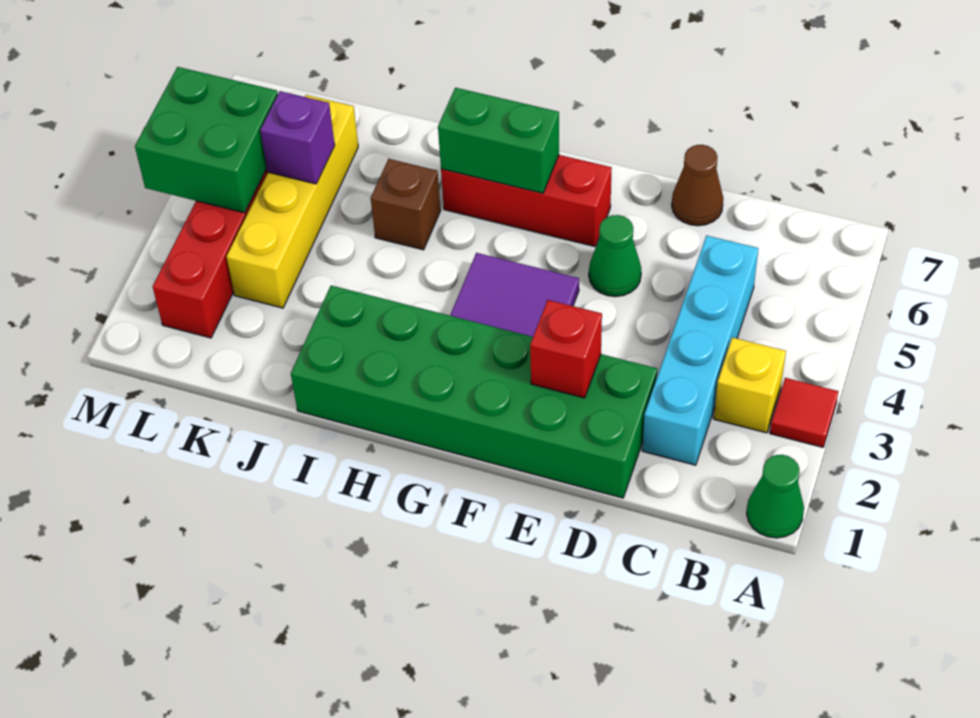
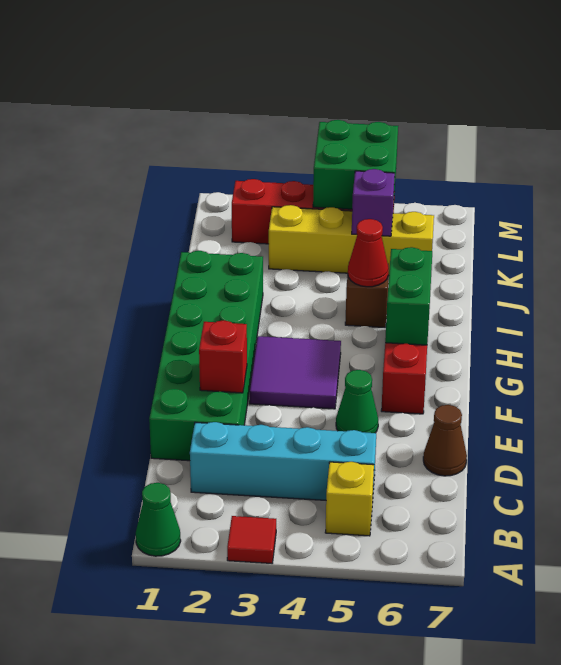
yellow 1x1 brick [714,337,786,433] -> yellow 1x1 brick moved to [325,462,374,536]
none -> red 1x1 cone [348,219,388,287]

